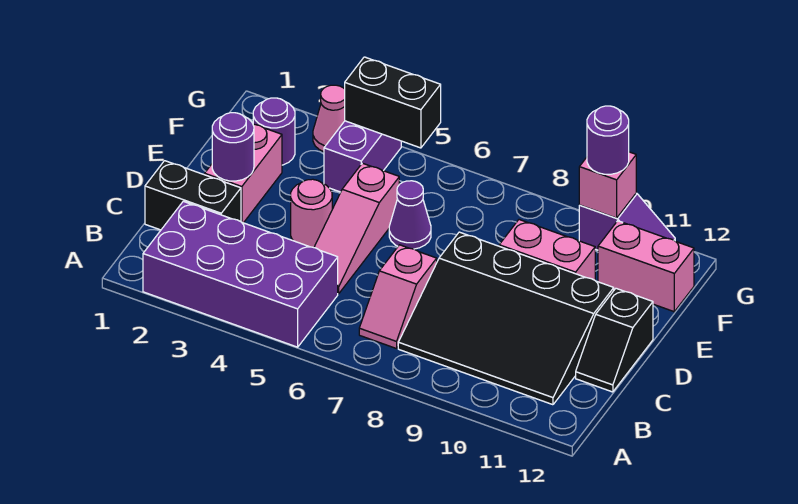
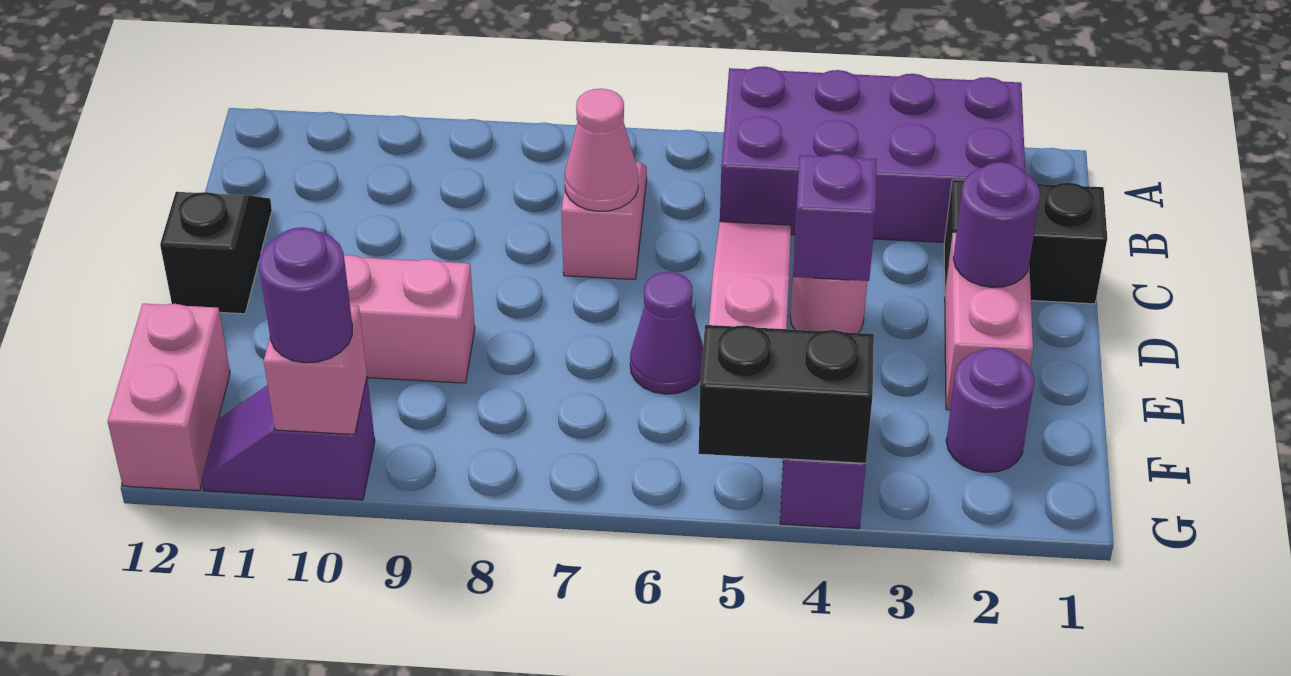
black 3x4 slope [398,232,614,405] -> none
none -> purple 1x1 brick [793,154,877,281]
pink 1x2 brick [598,221,694,312] -> pink 1x2 brick turned to [108,304,230,491]
pink 1x1 cone [313,85,345,152] -> pink 1x1 cone moved to [565,89,638,211]

